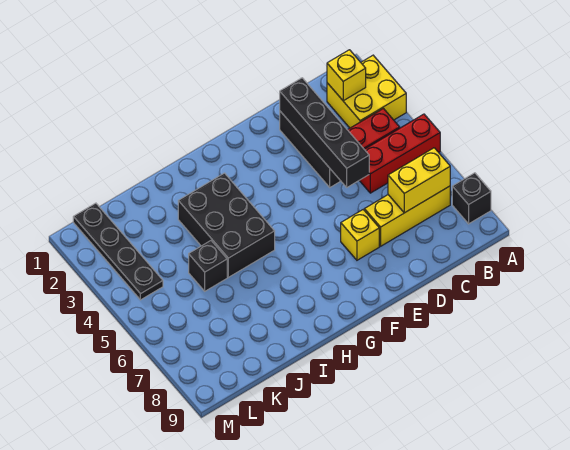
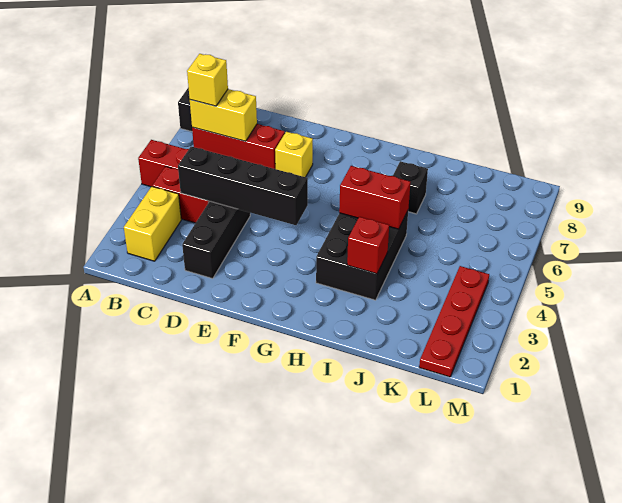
yellow 2x2 brick [327,55,406,128] -> yellow 1x2 brick [124,187,181,261]
yellow 1x1 brick [327,50,366,101] -> yellow 1x1 brick moved to [187,54,228,106]
yellow 1x3 brick [364,186,450,246] -> red 1x3 brick [192,124,285,169]
black 1x4 brick [280,78,369,187] -> black 1x4 brick turned to [178,147,308,225]
none -> red 1x2 brick [339,166,410,229]
none -> red 1x1 brick [347,217,389,274]
black 1x1 brick [189,241,227,291] -> black 1x1 brick moved to [393,161,428,214]
black 1x4 plate [73,203,163,300] -> red 1x4 plate [419,266,489,377]

